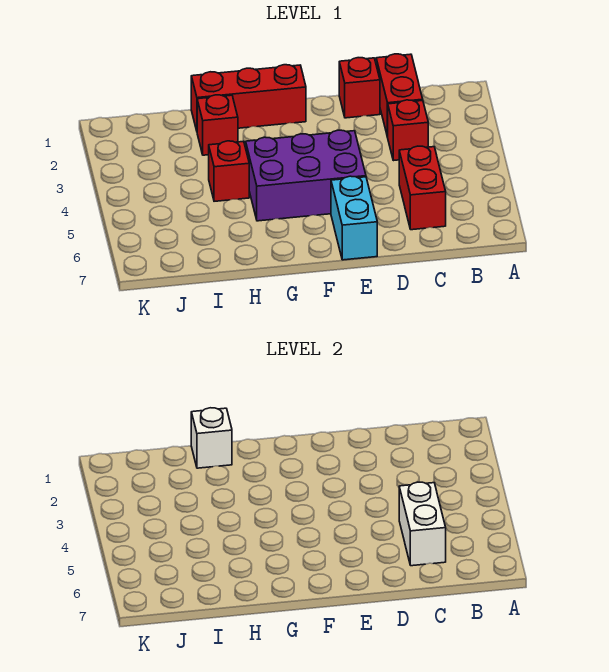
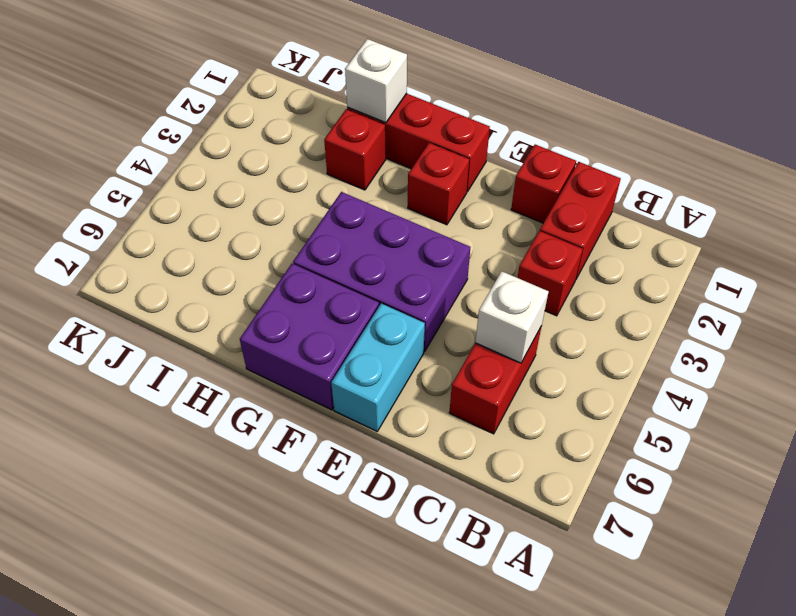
white 1x2 brick [399,482,446,566] -> white 1x1 brick [475,271,549,363]
none -> purple 2x2 brick [240,264,379,410]
red 1x1 brick [209,141,249,201] -> red 1x1 brick moved to [408,143,469,225]

